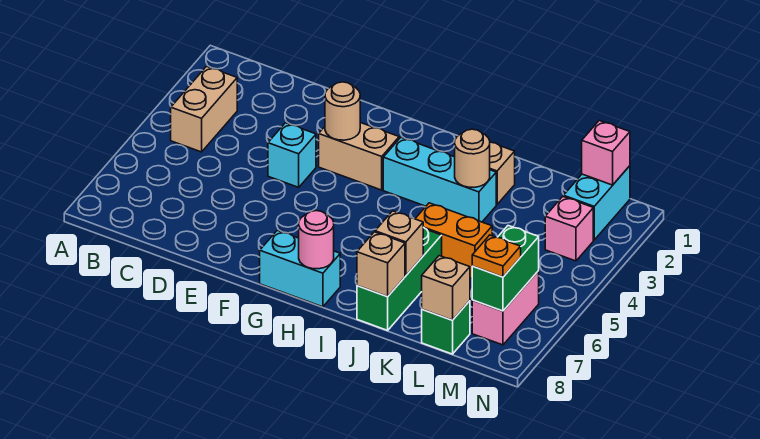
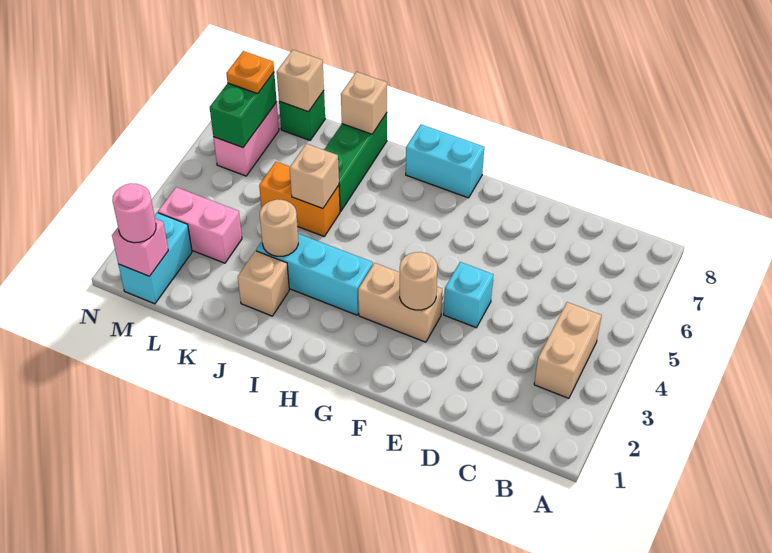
pink 1x1 round brick [299,211,334,269] -> pink 1x1 round brick moved to [112,183,156,243]
tan 1x1 brick [375,211,423,276] -> tan 1x1 brick moved to [290,144,339,209]
pink 1x1 brick [545,197,593,261] -> pink 1x2 brick [158,187,242,263]

